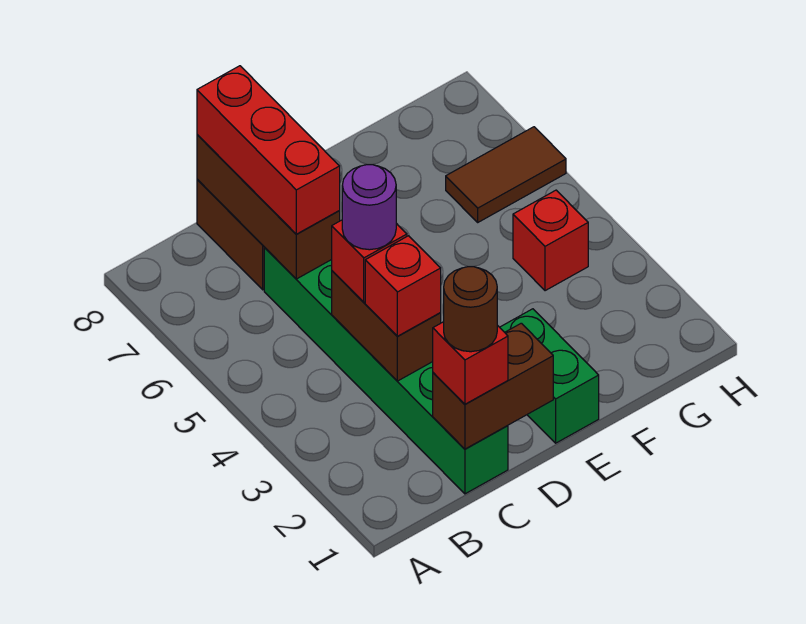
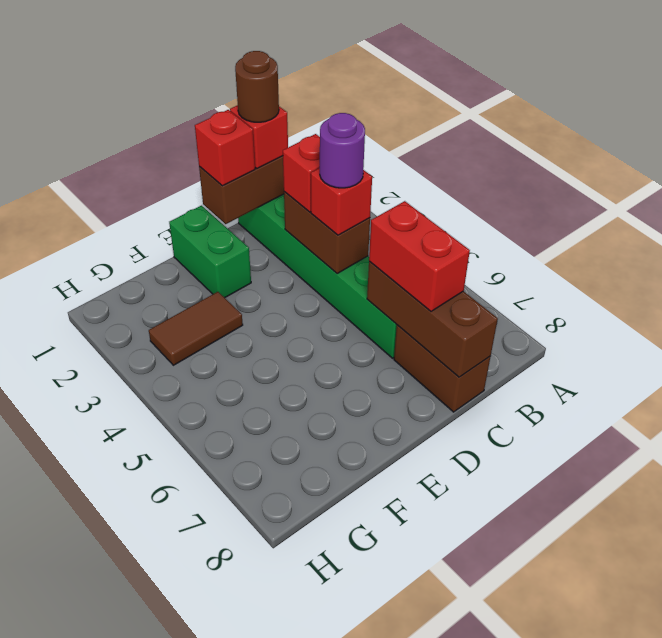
red 1x3 brick [197,66,340,234] -> red 1x2 brick [369,201,470,311]
red 1x1 brick [513,190,588,291] -> red 1x1 brick moved to [195,110,255,186]
brown 1x2 tile [446,127,566,222] -> brown 1x2 tile moved to [149,292,243,365]

